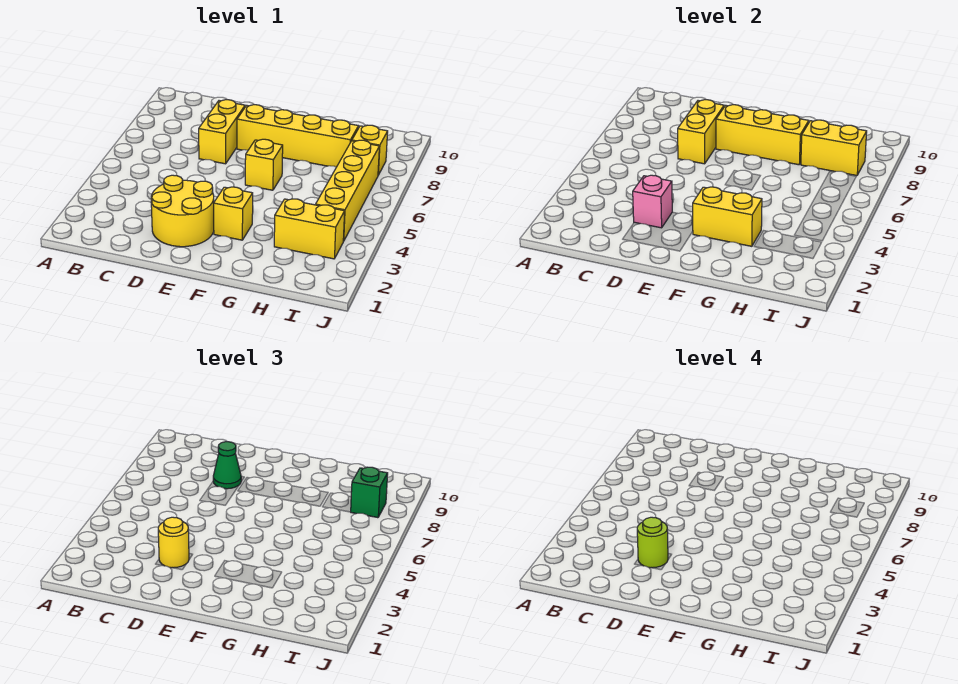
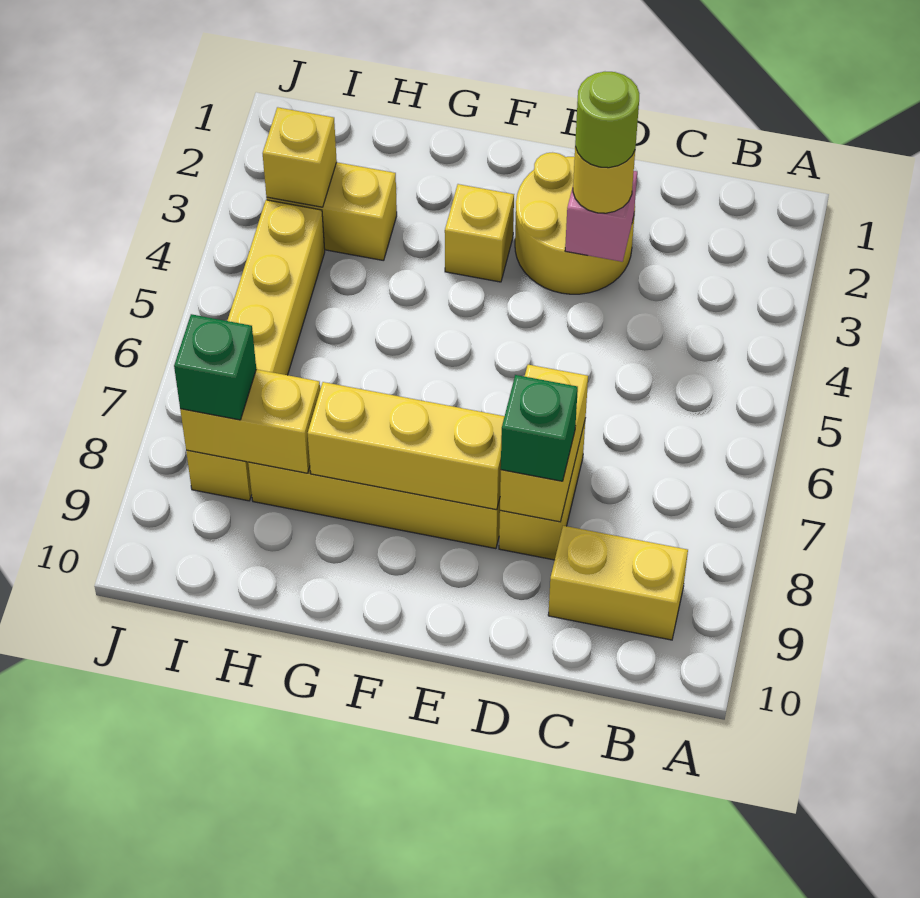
green 1x1 cone [213,442,241,489] -> green 1x1 brick [501,375,578,481]
yellow 1x2 brick [693,187,762,246] -> yellow 1x2 brick moved to [548,526,688,640]
yellow 1x1 brick [245,139,283,190] -> yellow 1x1 brick moved to [263,107,337,207]

